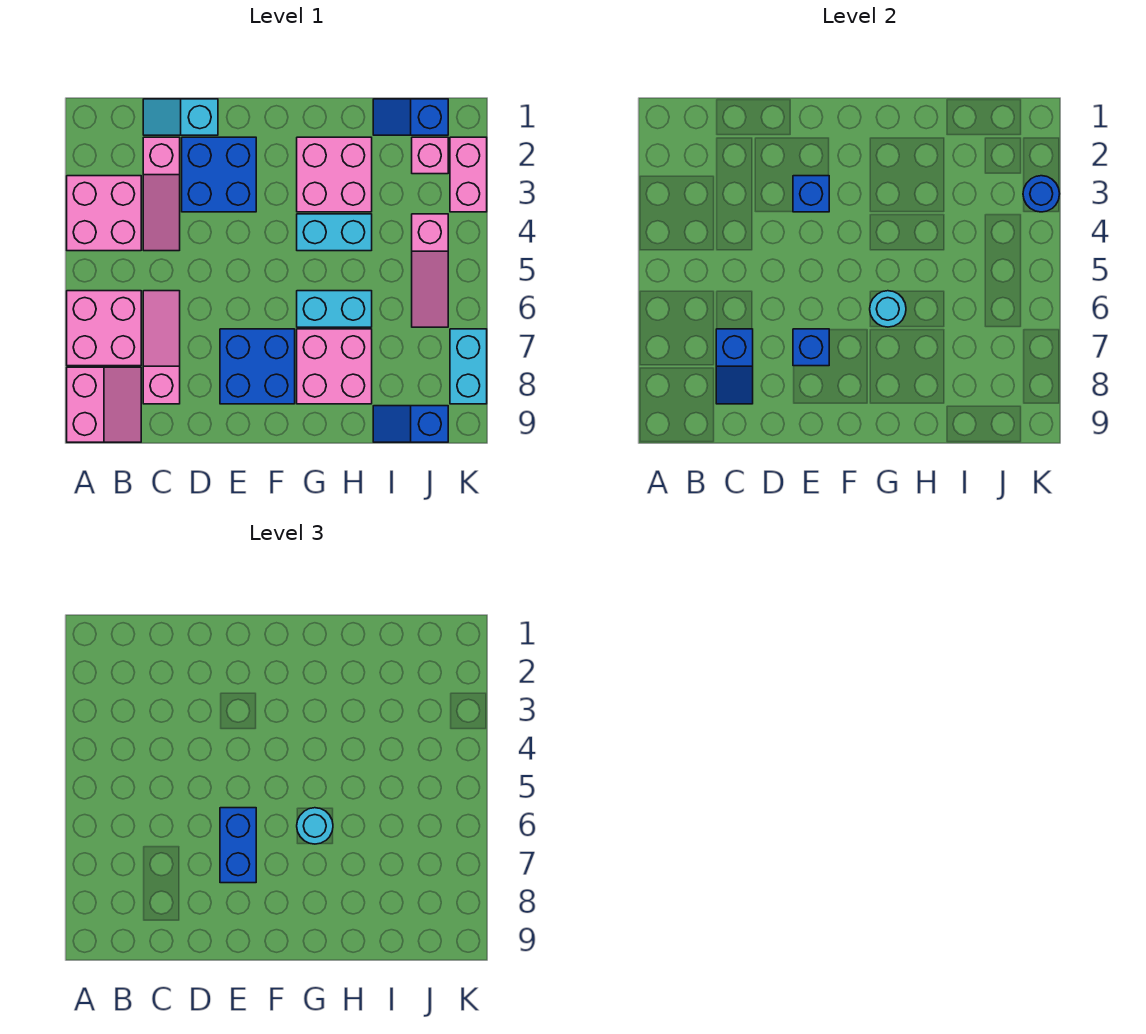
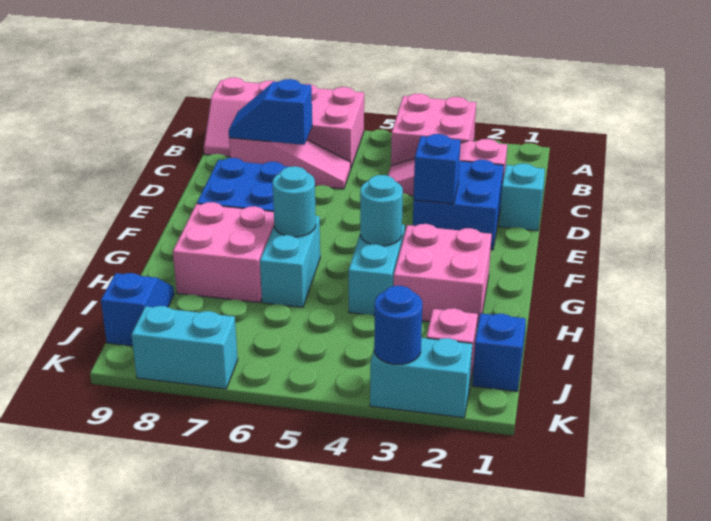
blue 1x2 brick [220,808,256,883] -> none
blue 1x1 brick [793,329,829,366] -> none
cyan 1x1 round brick [297,808,333,844] -> cyan 1x1 round brick moved to [360,175,403,246]
pink 1x3 slope [412,214,448,327] -> none
pink 1x2 brick [450,137,487,212] -> cyan 1x2 brick [370,338,472,418]

